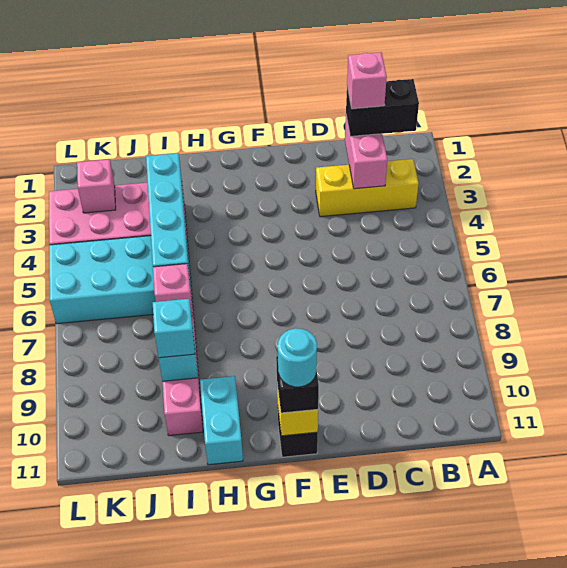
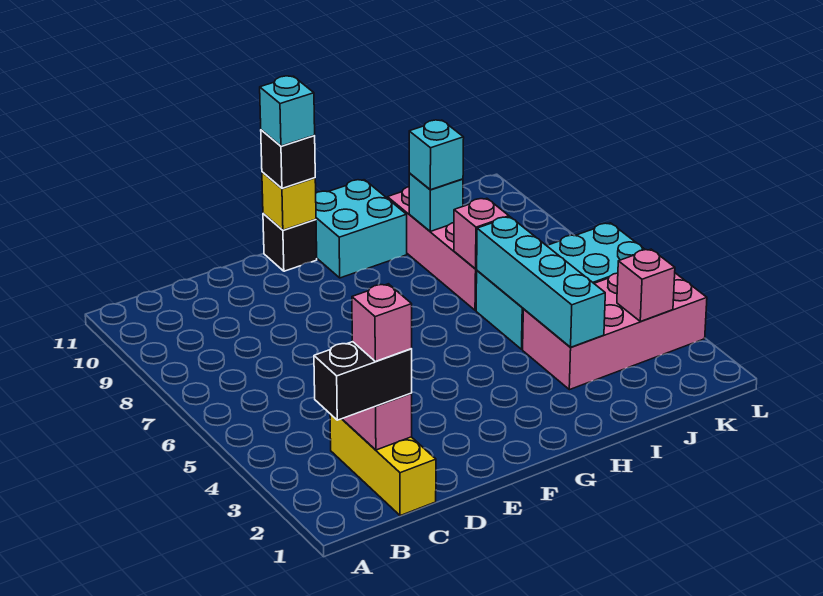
yellow 1x3 brick [316,159,419,217] -> yellow 1x3 brick turned to [330,414,436,516]
cyan 1x1 round brick [278,328,317,387] -> cyan 1x1 brick [260,76,315,146]
cyan 1x2 brick [200,376,243,465] -> cyan 2x2 brick [316,180,407,278]

